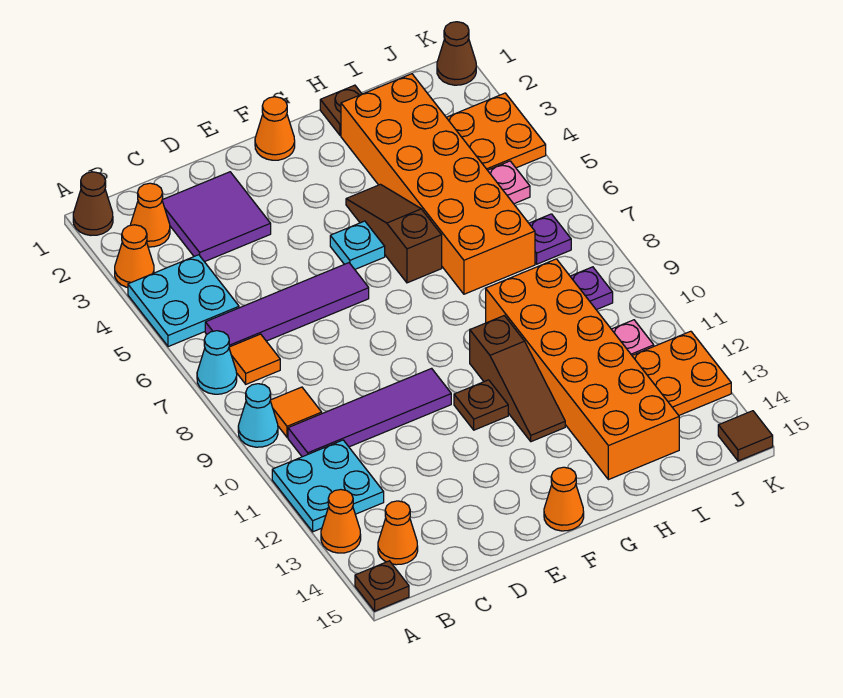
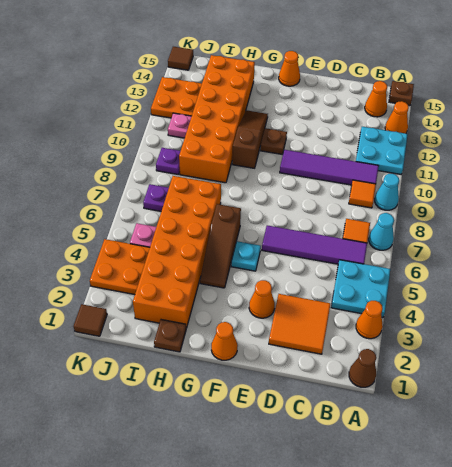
orange 1x1 cone [131,183,170,247] -> orange 1x1 cone moved to [249,280,275,318]
purple 2x2 tile [162,172,271,262] -> orange 2x2 tile [269,294,330,354]
brown 1x1 cone [437,22,476,85] -> brown 1x1 tile [74,304,107,336]

